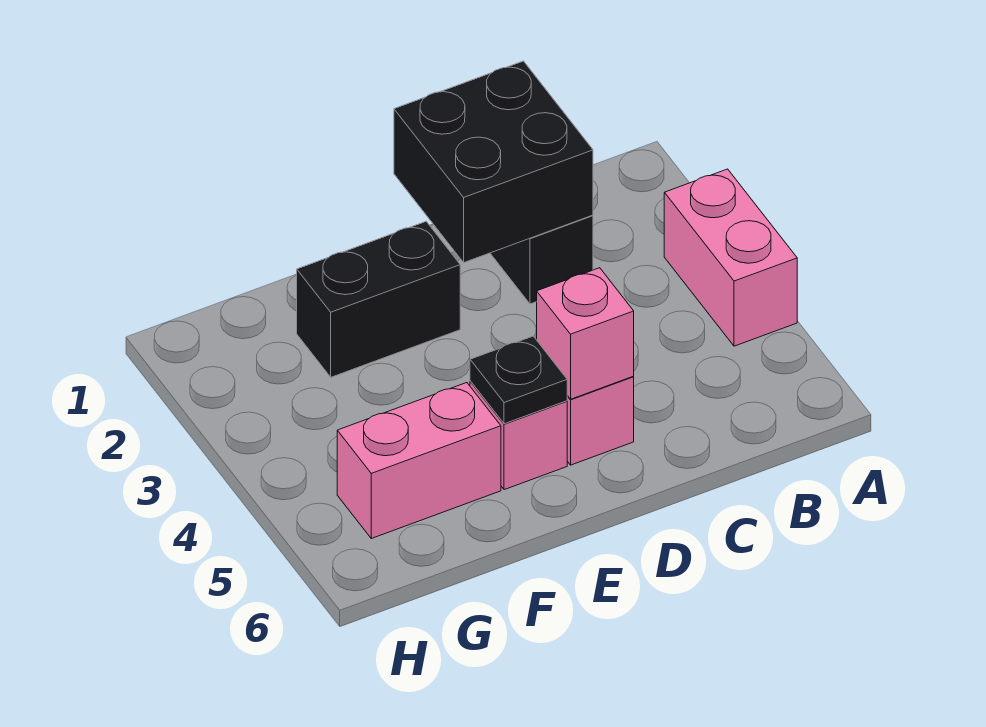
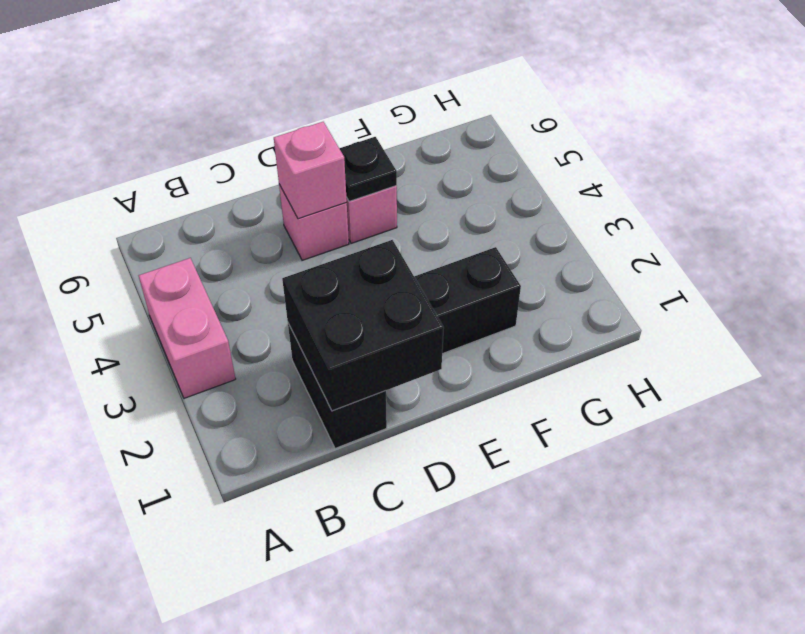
pink 1x2 brick [337,383,501,538] -> none

